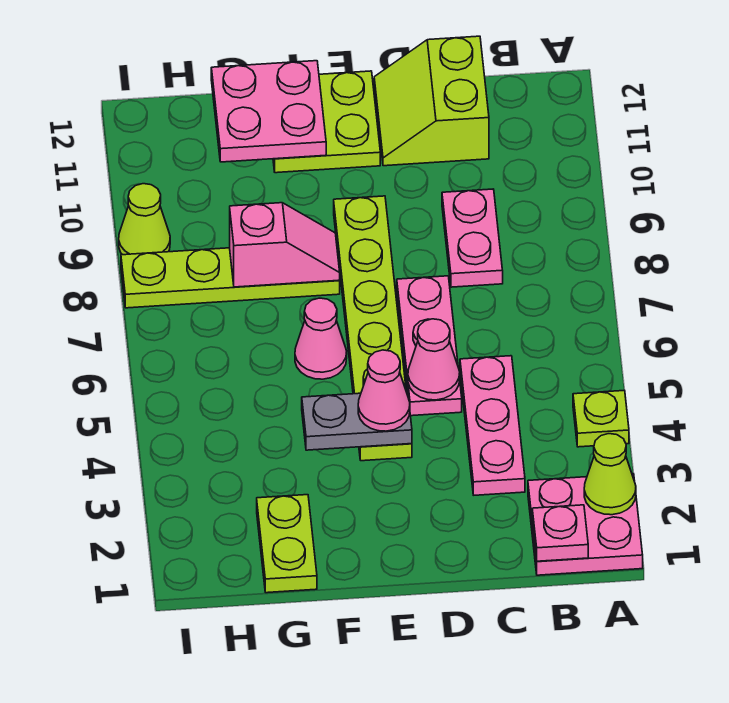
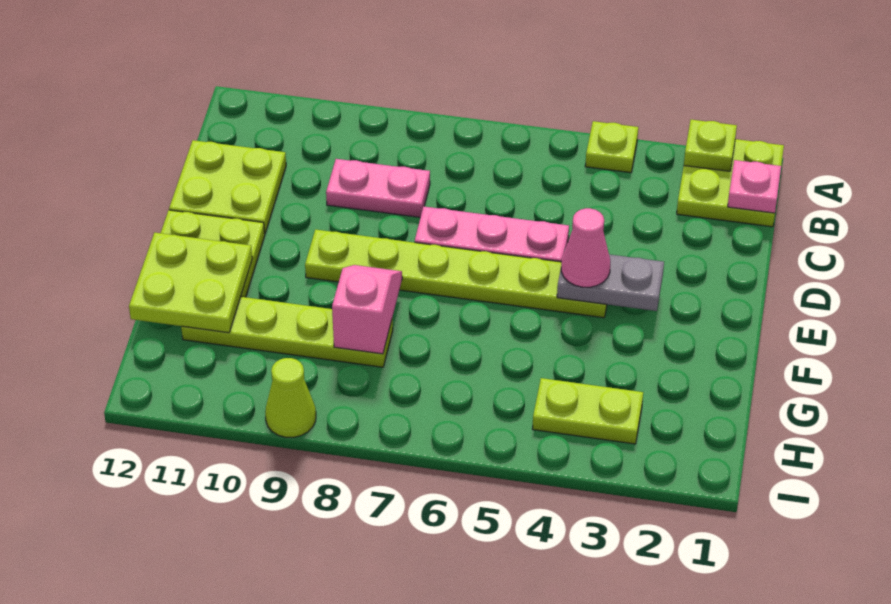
pink 2x2 plate [528,474,643,575] -> lime 2x2 plate [677,139,784,227]
lime 1x1 cone [584,434,636,515] -> lime 1x1 plate [684,120,737,171]
pink 1x3 plate [460,356,525,495] -> none
lime 2x2 slope [374,36,489,166] -> lime 2x2 plate [169,140,286,233]
pink 1x1 cone [408,319,460,400] -> none
grey 1x2 plate [302,390,412,450] -> grey 1x2 plate turned to [557,254,664,311]
pink 1x1 cone [295,298,347,379] -> none
lime 1x4 plate [121,248,340,308] -> lime 1x4 plate turned to [181,297,393,367]
pink 2x2 plate [211,61,326,162] -> lime 2x2 plate [129,233,252,333]
lime 1x2 plate [257,495,317,593] -> lime 1x2 plate moved to [533,378,643,444]

